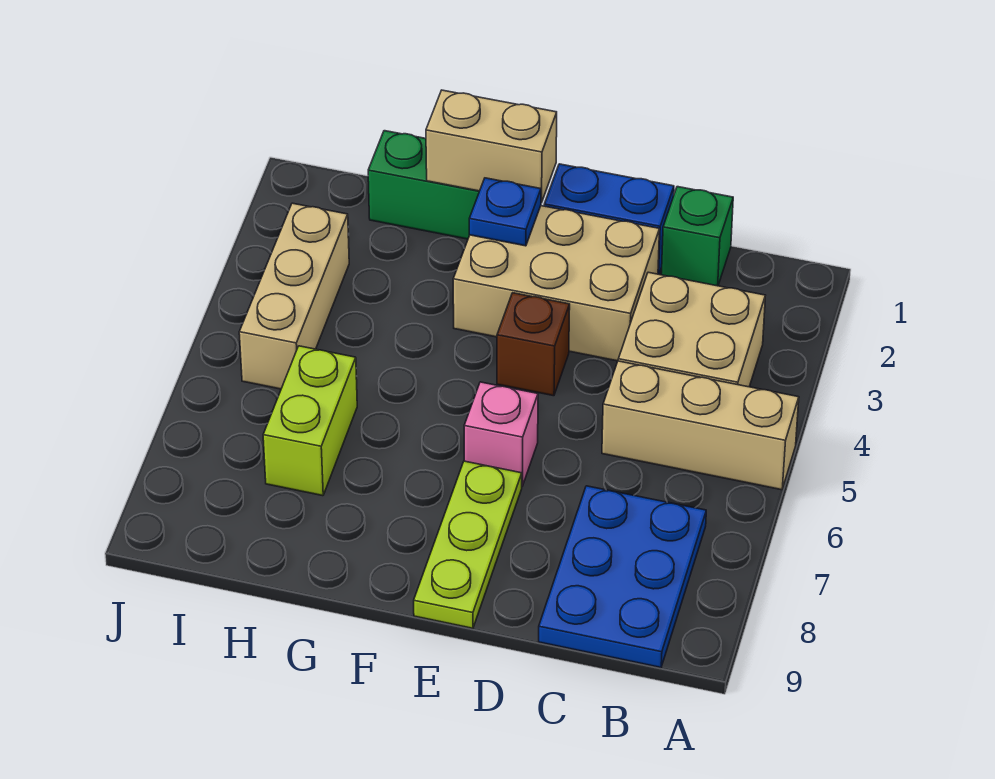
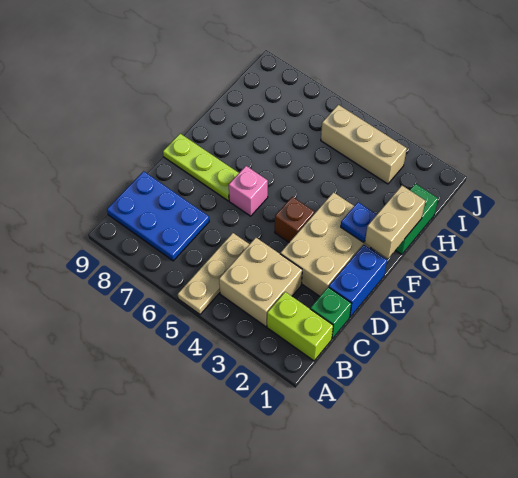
tan 1x3 brick [602,361,799,490] -> tan 1x3 plate [178,233,249,314]
lime 1x2 brick [263,346,357,496] -> lime 1x2 brick moved to [267,292,333,361]

